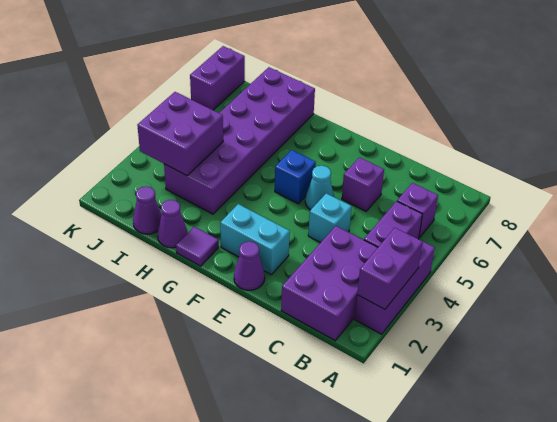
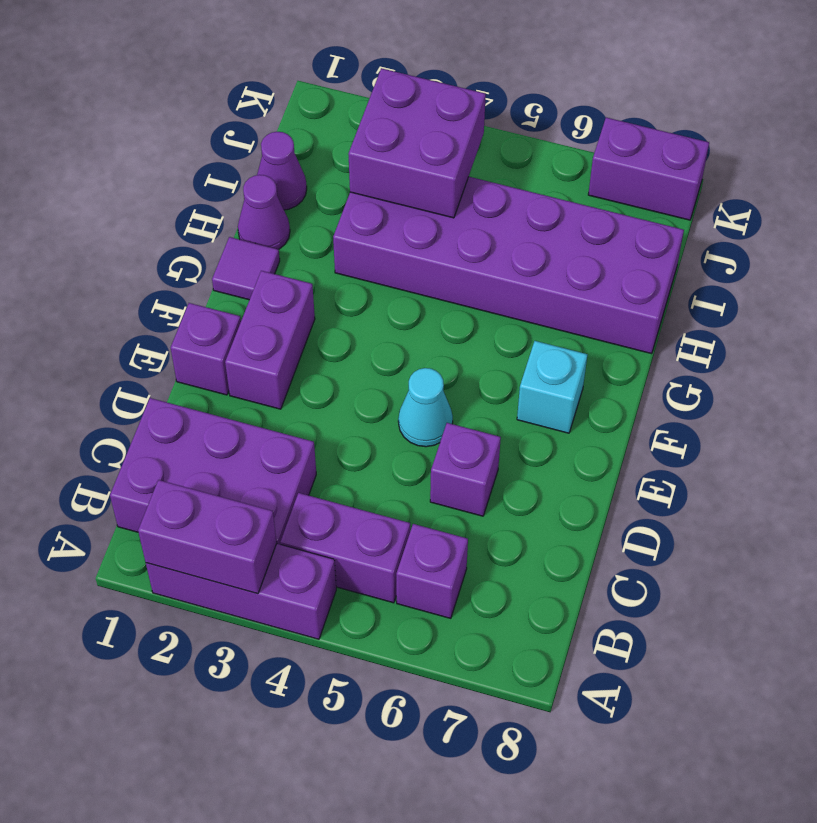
cyan 1x1 brick [308,193,352,243] -> cyan 1x1 brick moved to [517,341,588,433]
purple 1x1 cone [234,242,265,290] -> purple 1x1 brick [171,303,241,395]
cyan 1x2 brick [220,204,290,275] -> purple 1x2 brick [225,271,315,409]
blue 1x1 brick [275,150,316,204] -> none

